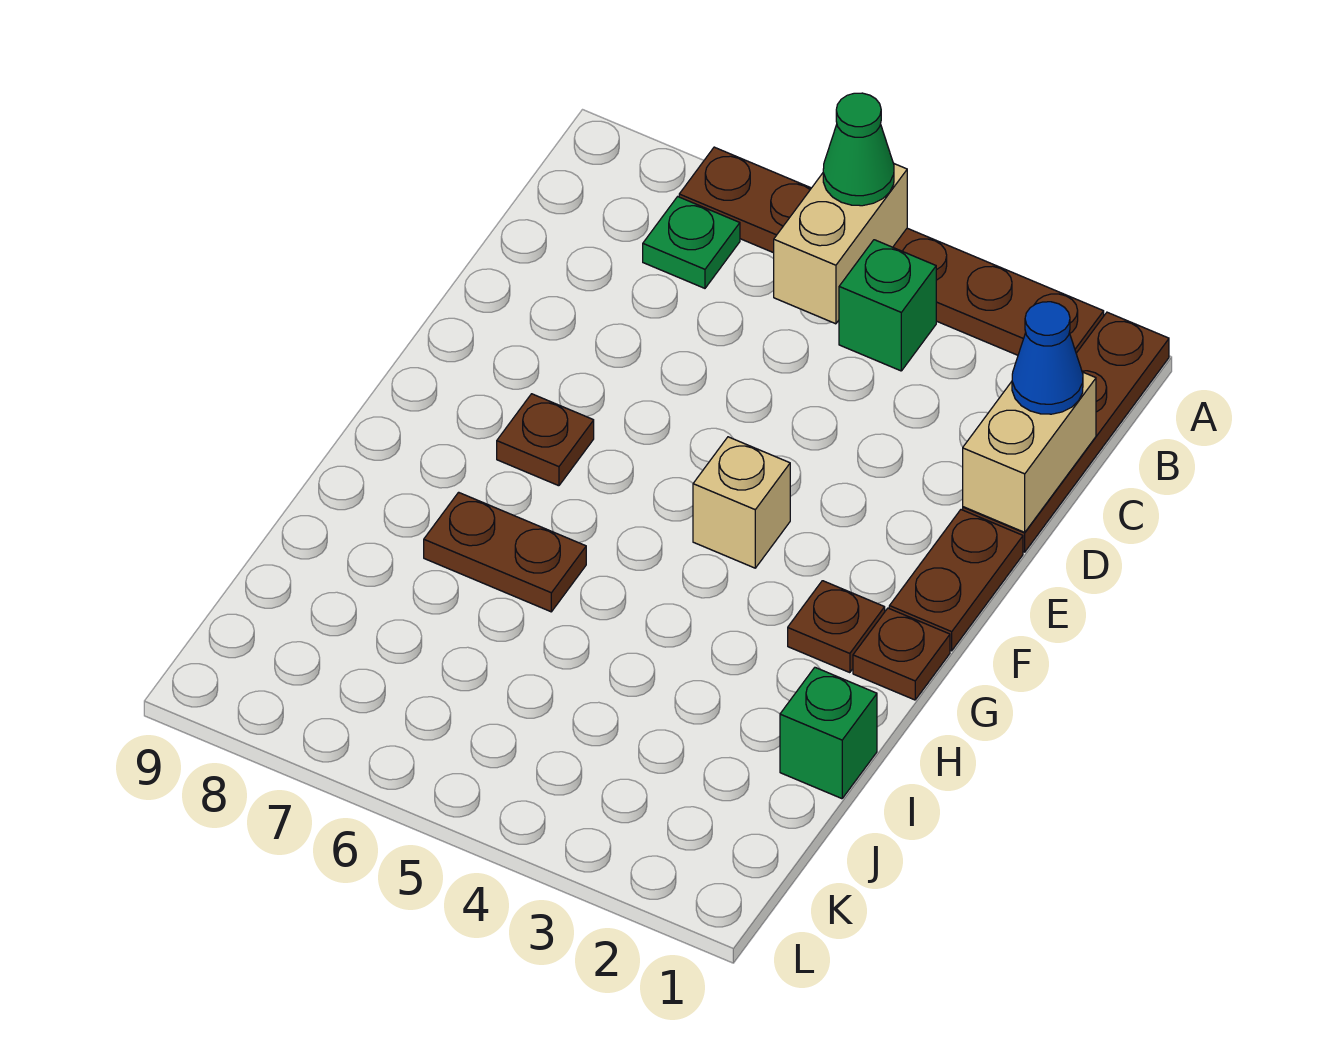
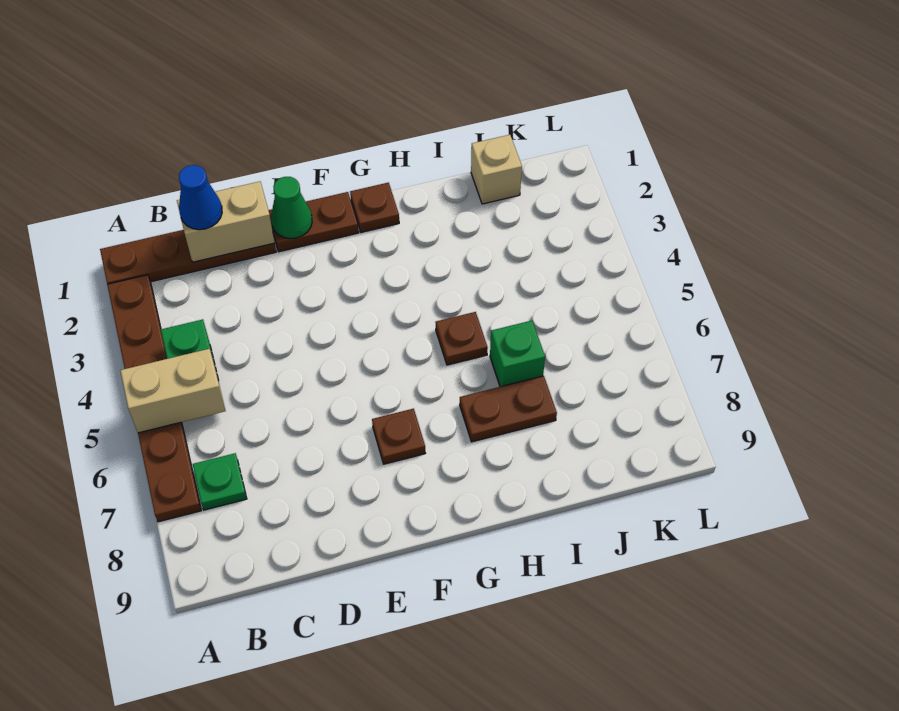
green 1x1 cone [823,93,894,206] -> green 1x1 cone moved to [271,177,312,239]
tan 1x1 brick [693,437,790,568] -> tan 1x1 brick moved to [471,135,522,204]
brown 1x1 plate [788,581,885,673] -> brown 1x1 plate moved to [436,312,488,365]
brown 1x2 plate [424,492,586,612] -> brown 1x2 plate turned to [460,376,557,442]
green 1x1 brick [780,667,877,799] -> green 1x1 brick moved to [490,321,545,387]

